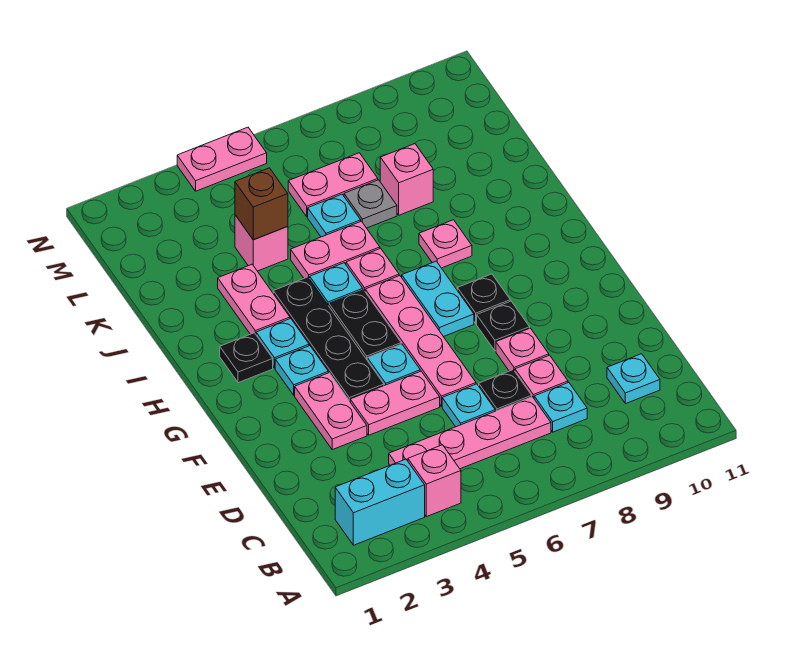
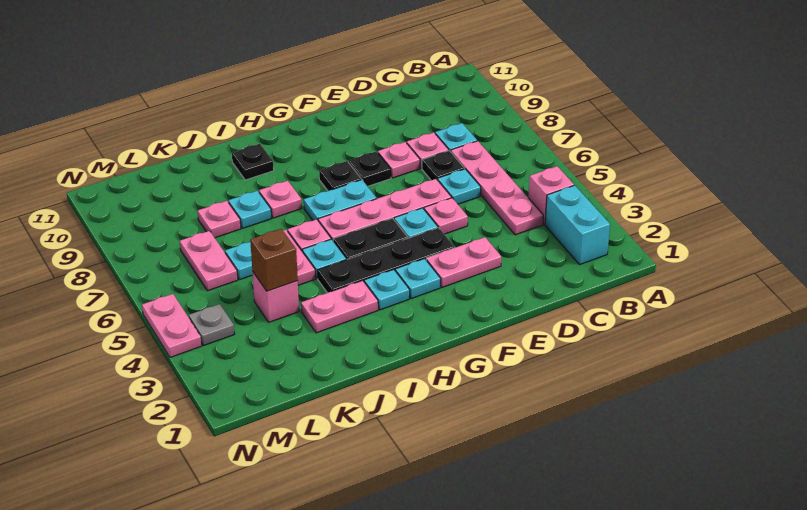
cyan 1x1 plate [607,354,660,404] -> cyan 1x1 plate moved to [229,191,272,228]
pink 1x2 plate [350,371,440,435] -> pink 1x1 plate [424,198,468,234]
black 1x1 plate [220,333,273,383] -> black 1x1 plate moved to [232,144,274,180]
grey 1x1 plate [344,180,397,228] -> grey 1x1 plate moved to [189,304,234,346]
pink 1x1 brick [380,144,433,215] -> pink 1x1 plate [198,201,241,238]

